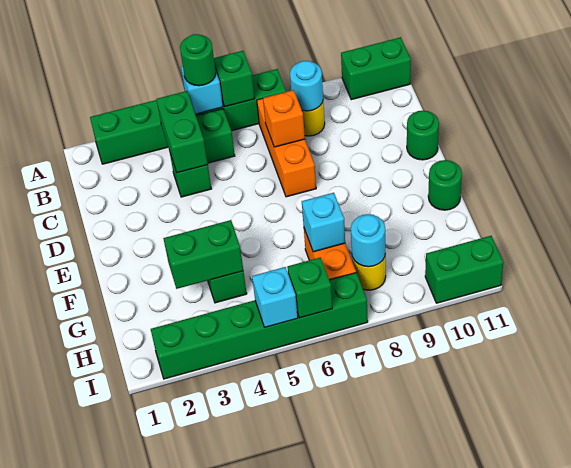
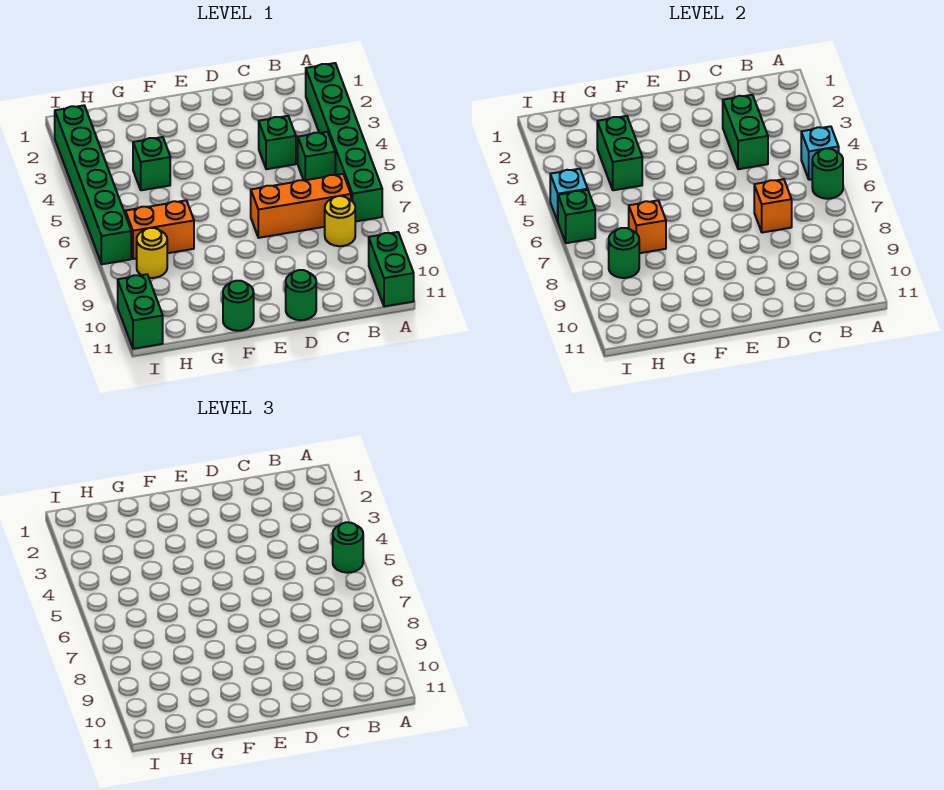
green 1x1 brick [214,51,255,107] -> green 1x1 round brick [812,149,843,199]
green 1x2 brick [157,91,208,173] -> green 1x2 brick turned to [723,95,768,169]
cyan 1x1 round brick [290,61,323,111] -> none
cyan 1x1 brick [302,193,345,252] -> orange 1x1 brick [629,200,666,253]
cyan 1x1 round brick [351,214,386,267] -> green 1x1 round brick [609,228,639,278]

